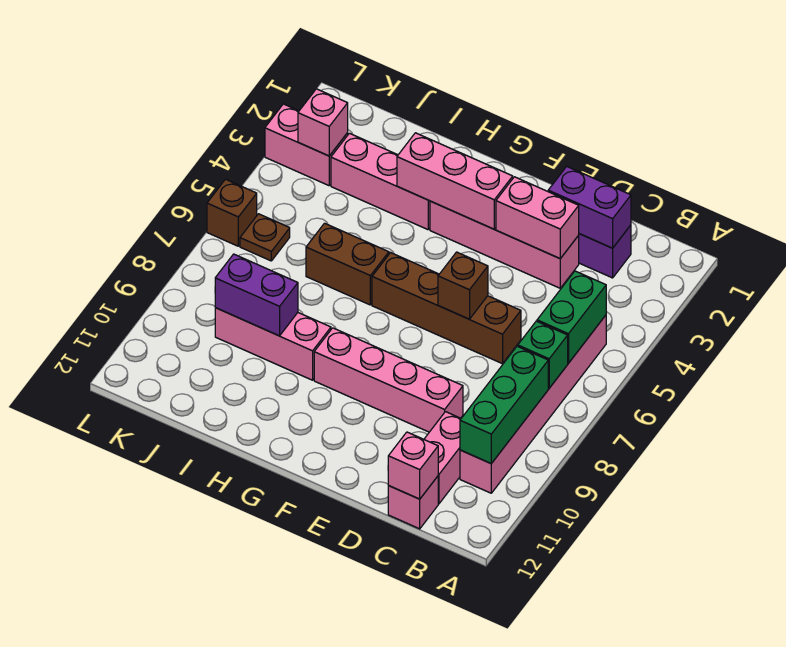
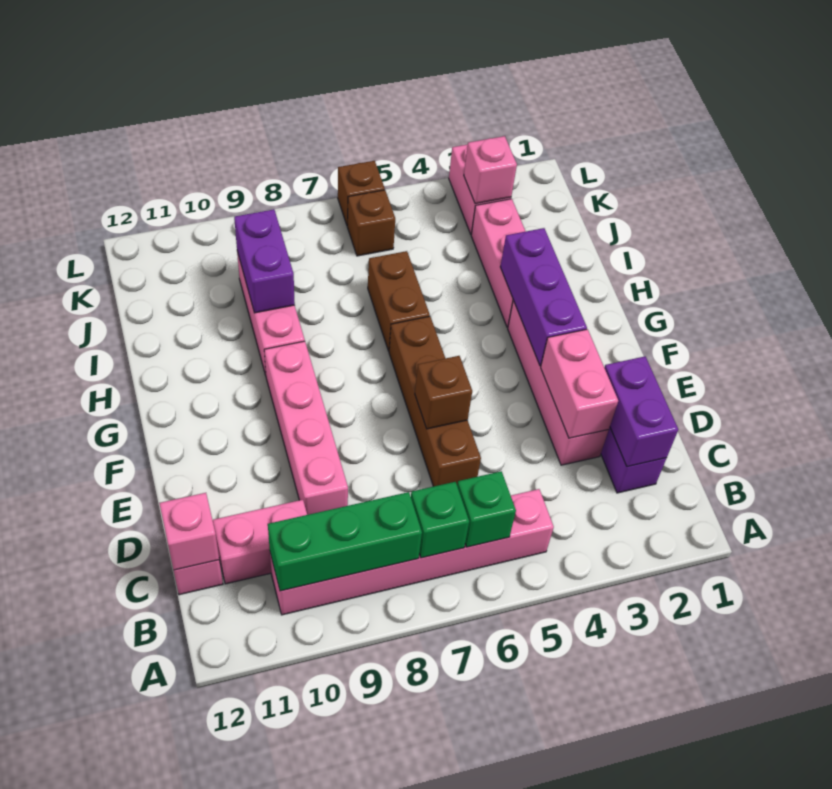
green 1x2 brick [537,271,606,363] -> green 1x1 brick [457,471,516,547]
pink 1x3 brick [397,133,513,229] -> purple 1x3 brick [500,228,587,366]
brown 1x1 plate [240,214,290,261] -> brown 1x1 brick [347,190,395,256]

